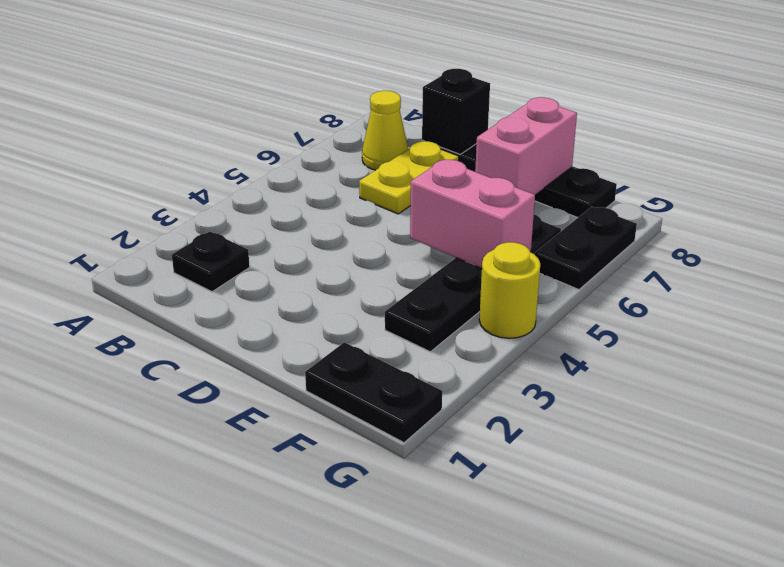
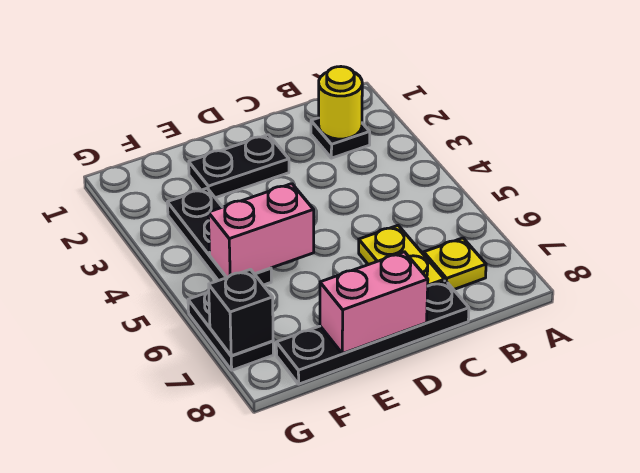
yellow 1x1 cone [362,91,408,170] -> yellow 1x1 plate [424,238,486,290]
black 1x1 brick [422,69,490,154] -> black 1x1 brick moved to [209,269,273,356]
pink 1x2 brick [475,97,577,195] -> pink 1x2 brick turned to [320,252,428,354]
black 1x2 plate [305,342,442,443] -> black 1x2 plate moved to [189,135,289,198]
black 1x4 plate [385,214,561,352] -> black 1x3 plate [167,188,271,285]
yellow 1x1 round brick [479,242,540,338] -> yellow 1x1 round brick moved to [319,67,362,139]

